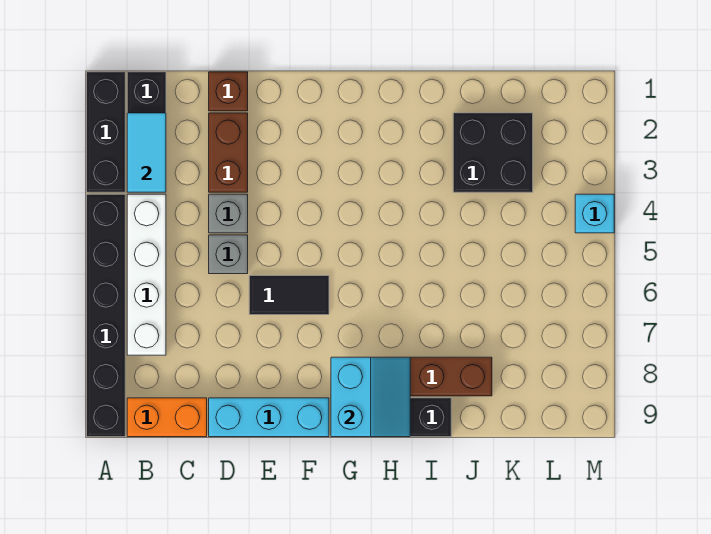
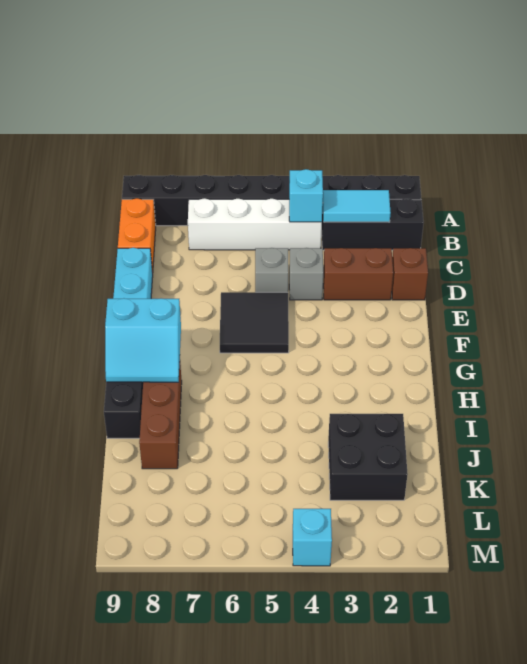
none -> cyan 1x1 brick [289,169,323,222]
black 1x2 tile [249,276,329,315] -> black 2x2 tile [220,292,289,353]

